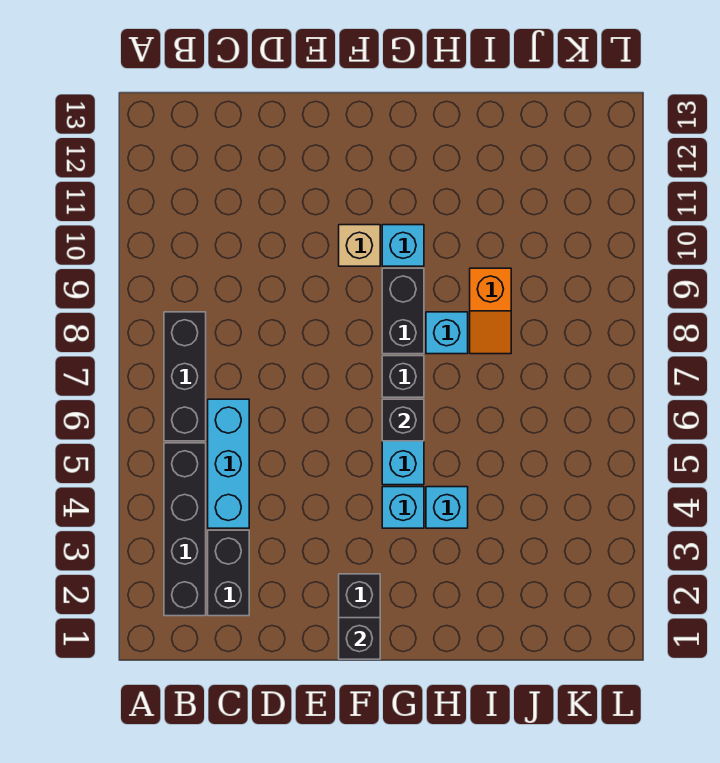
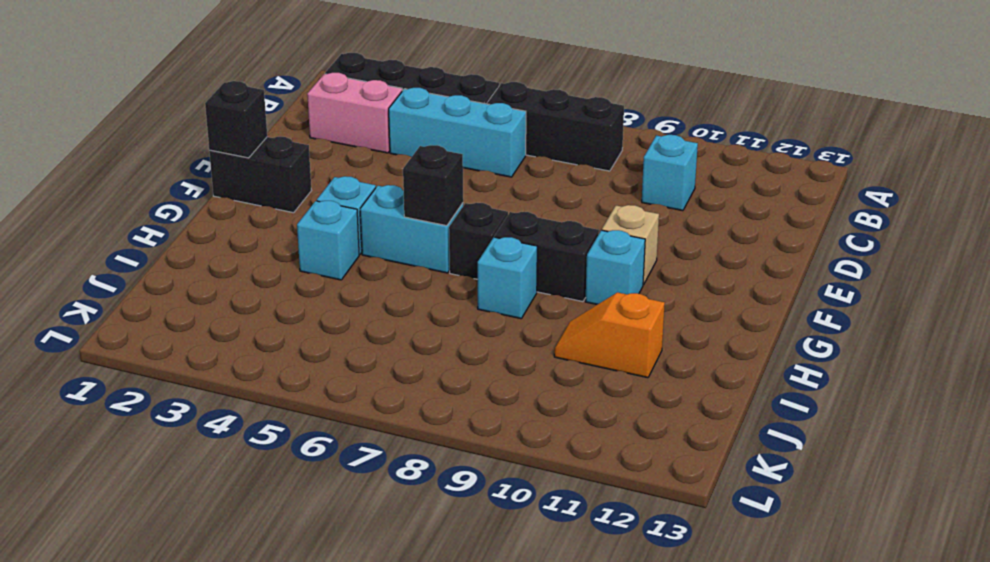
black 1x2 brick [208,530,249,616] -> pink 1x2 brick [307,73,402,153]
none -> cyan 1x1 brick [642,135,698,211]
orange 1x2 slope [470,268,511,354] -> orange 1x2 slope moved to [554,293,665,378]

